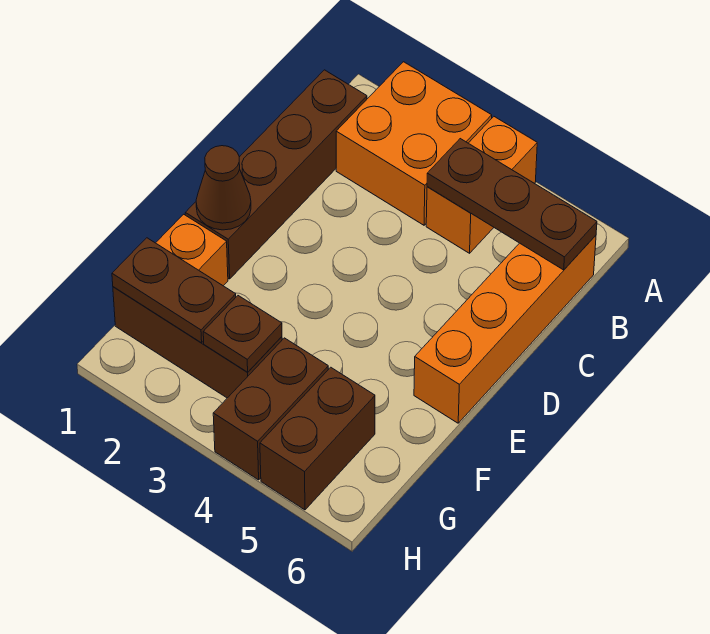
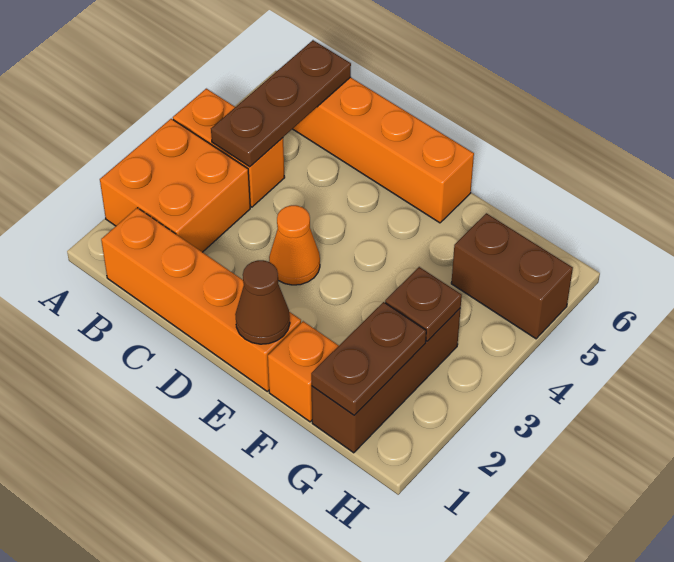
brown 1x4 brick [185,70,367,279] -> orange 1x4 brick [101,208,301,391]
none -> orange 1x1 cone [269,205,320,285]
brown 1x2 brick [213,338,328,480] -> none

